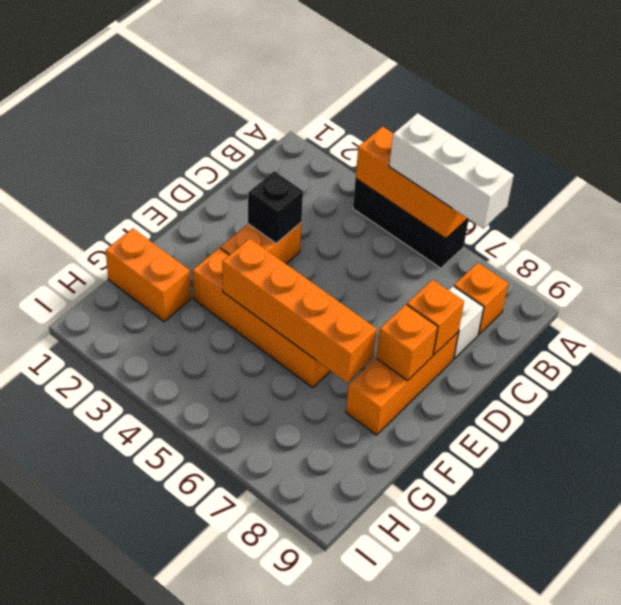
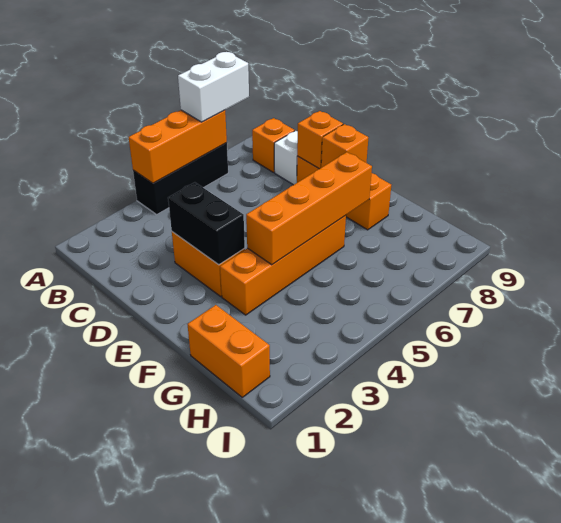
white 1x3 brick [389,113,514,229] -> white 1x2 brick [178,52,249,122]
black 1x1 brick [248,171,303,243] -> black 1x2 brick [168,182,245,265]
orange 1x2 brick [105,228,191,322] -> orange 1x2 brick turned to [187,305,270,397]

